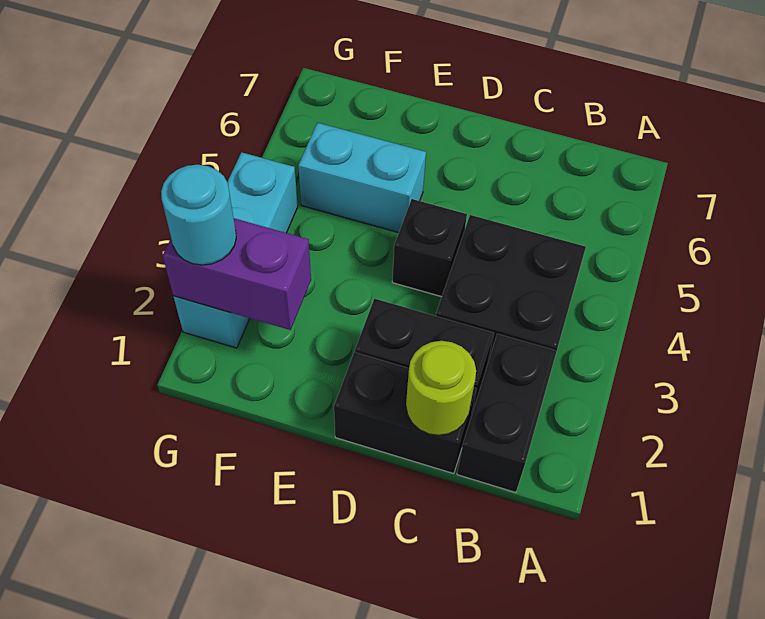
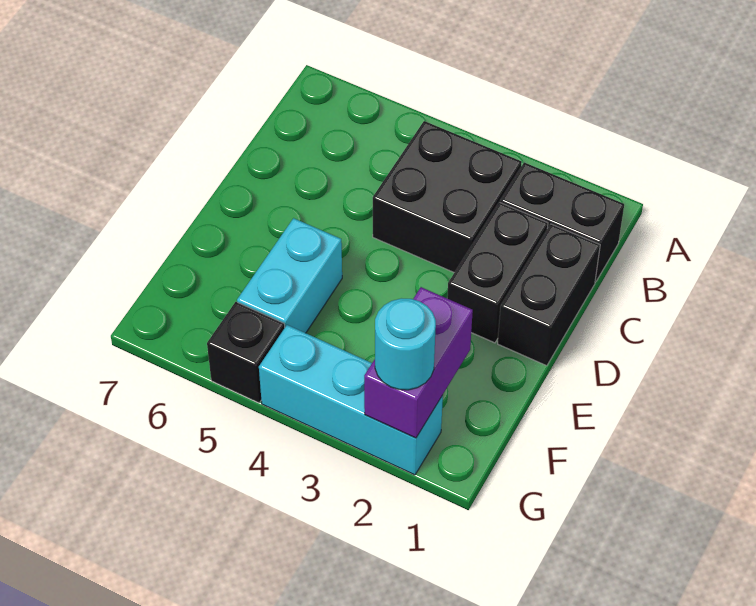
lime 1x1 round brick [406,341,476,435] -> none
black 1x1 brick [392,199,467,297] -> black 1x1 brick moved to [207,302,285,403]

